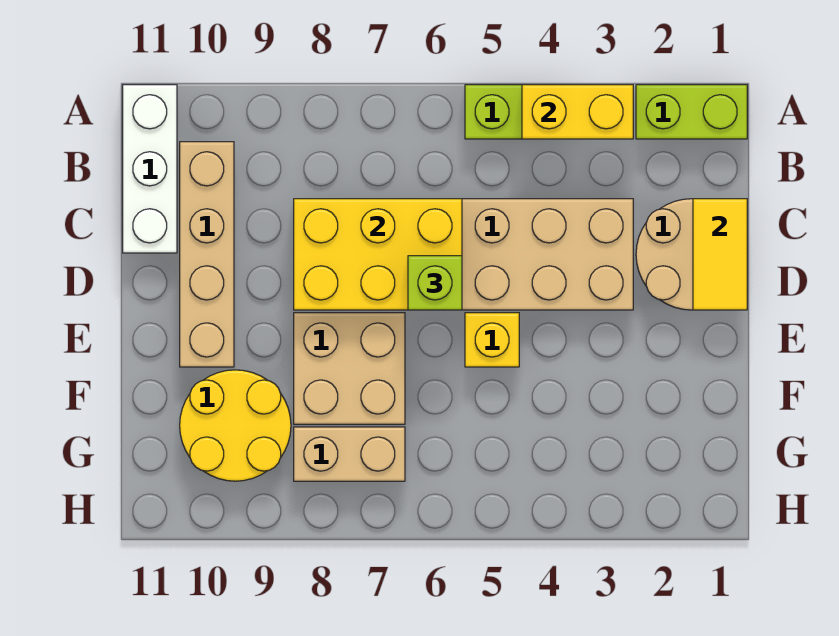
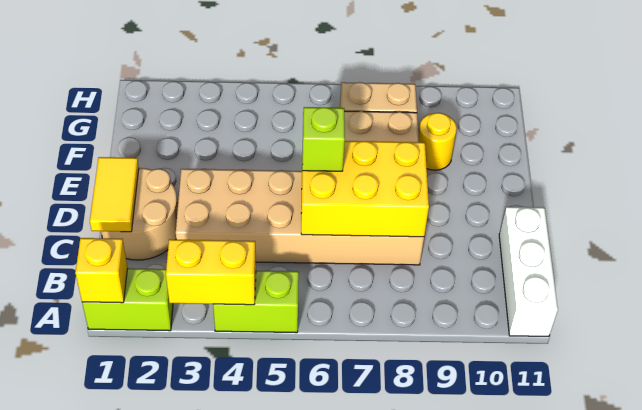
tan 1x4 brick [180,142,234,367] -> none
yellow 1x1 brick [465,313,519,367] -> yellow 1x1 brick moved to [75,238,127,303]
yellow 2x2 round brick [180,370,291,481] -> yellow 1x1 round brick [418,113,457,170]

